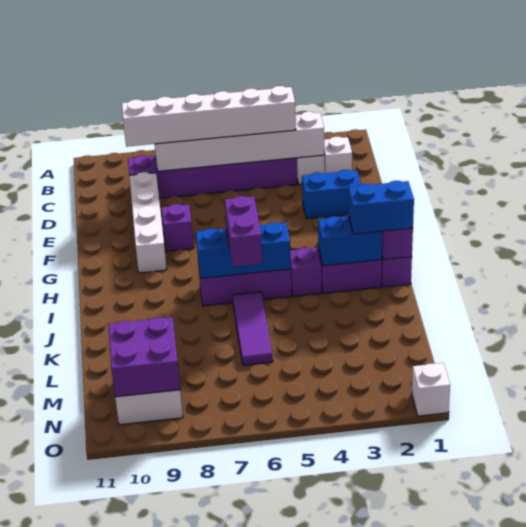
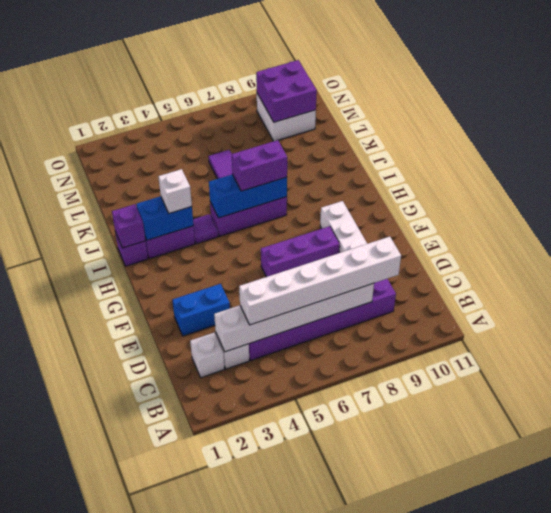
purple 1x1 brick [162,204,194,251] -> purple 1x3 brick [261,226,340,277]
blue 1x2 brick [348,181,414,234] -> none
purple 1x1 brick [290,248,322,296] -> purple 1x1 tile [193,214,218,244]
purple 1x2 brick [225,196,263,267] -> purple 1x2 brick turned to [232,140,287,191]
white 1x1 brick [412,363,450,416] -> white 1x1 brick moved to [158,169,192,213]

